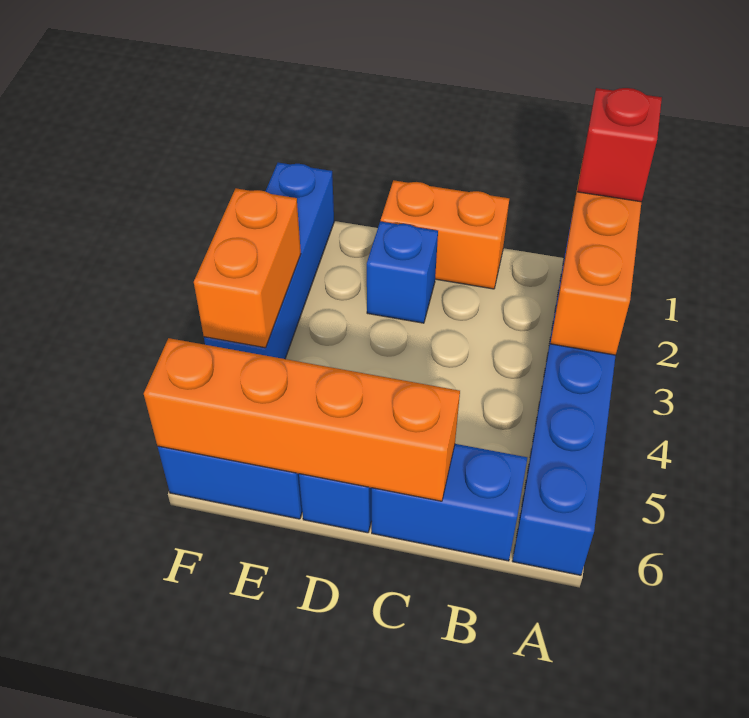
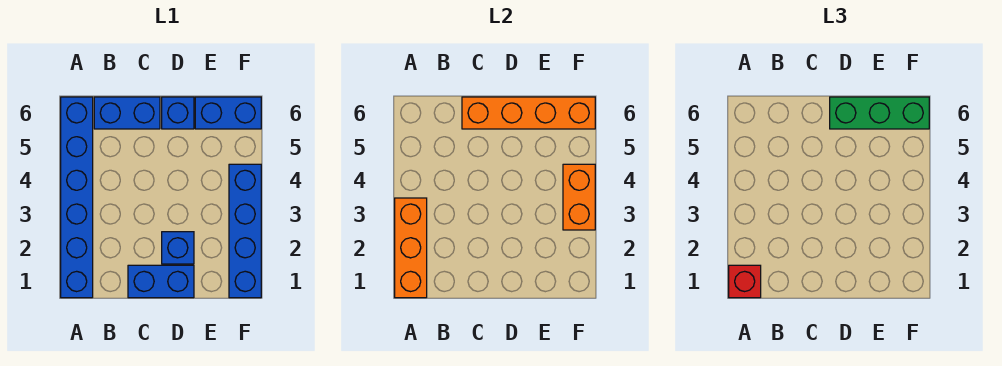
orange 1x2 brick [381,180,509,289] -> blue 1x2 brick [128,265,194,298]
none -> green 1x3 brick [830,97,929,129]

